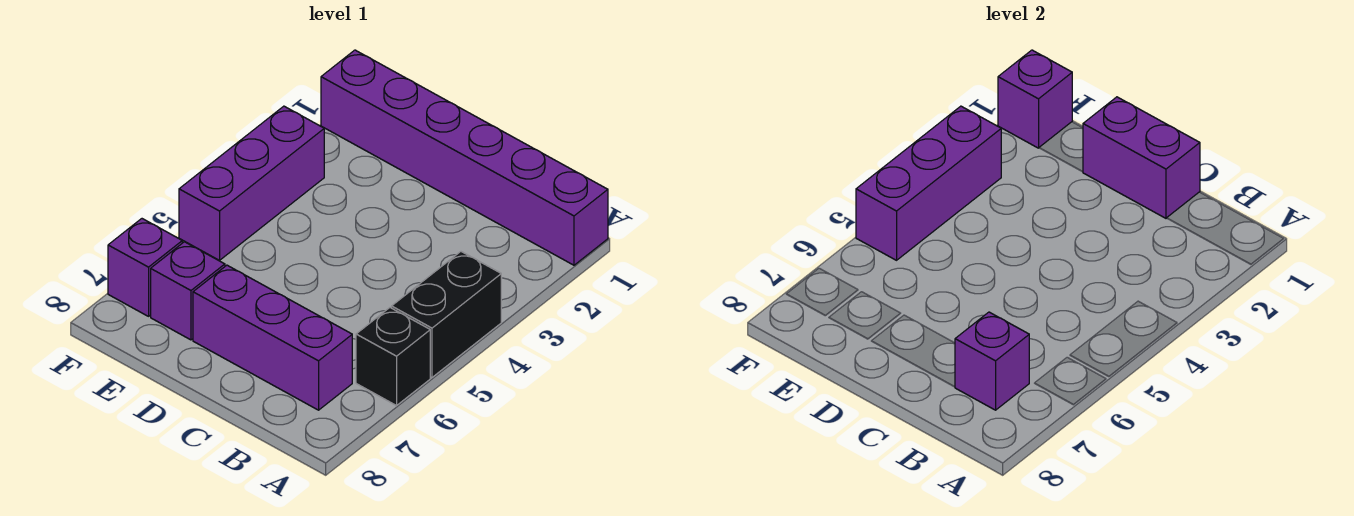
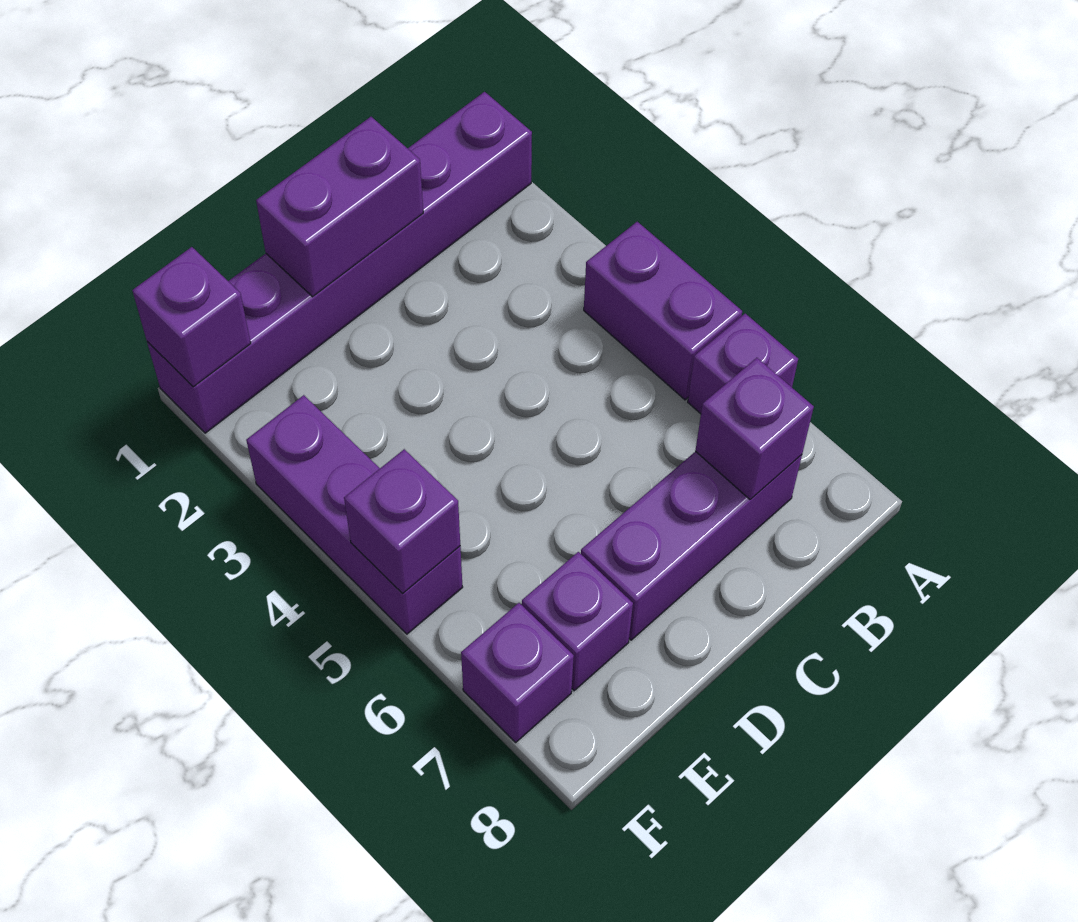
black 1x2 brick [392,252,501,377] -> purple 1x2 brick [584,222,742,400]
black 1x1 brick [356,308,430,406] -> purple 1x1 brick [688,314,798,414]
purple 1x3 brick [856,106,1001,260] -> purple 1x1 brick [344,449,460,594]

